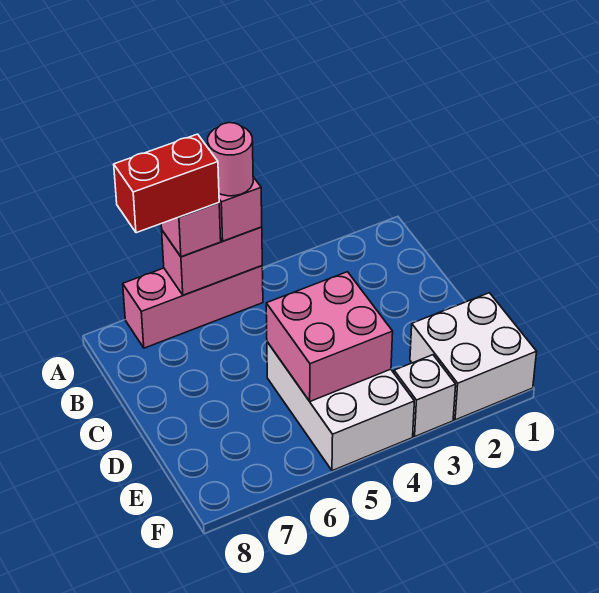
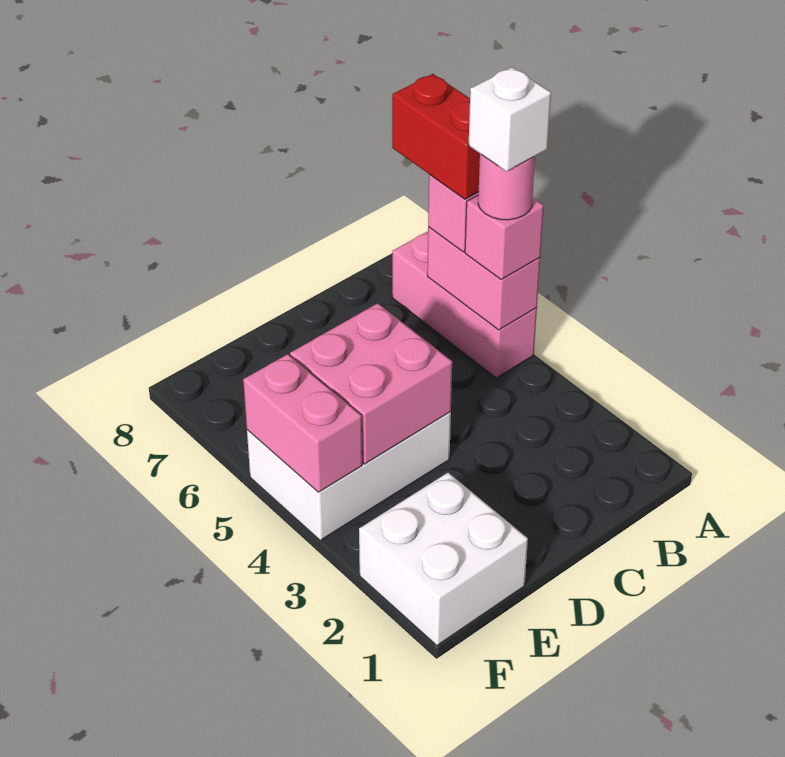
white 1x1 brick [394,355,456,436] -> white 1x1 brick moved to [469,67,551,172]
none -> pink 1x2 brick [243,354,362,492]

